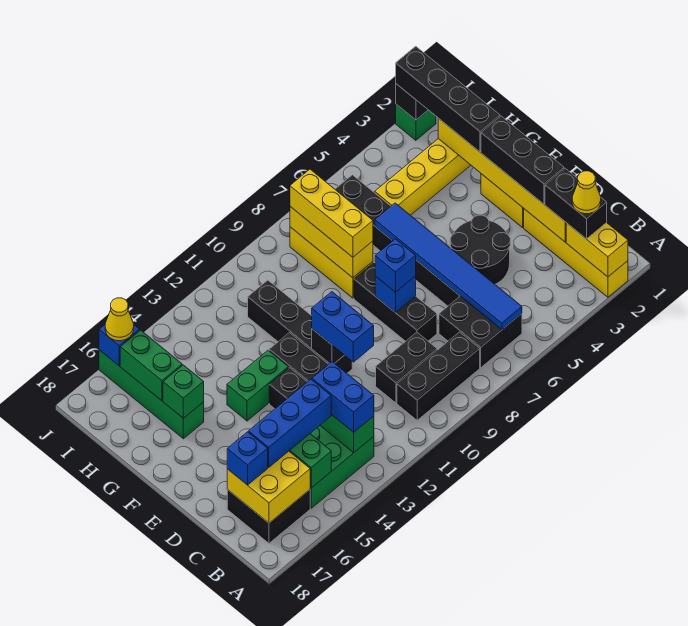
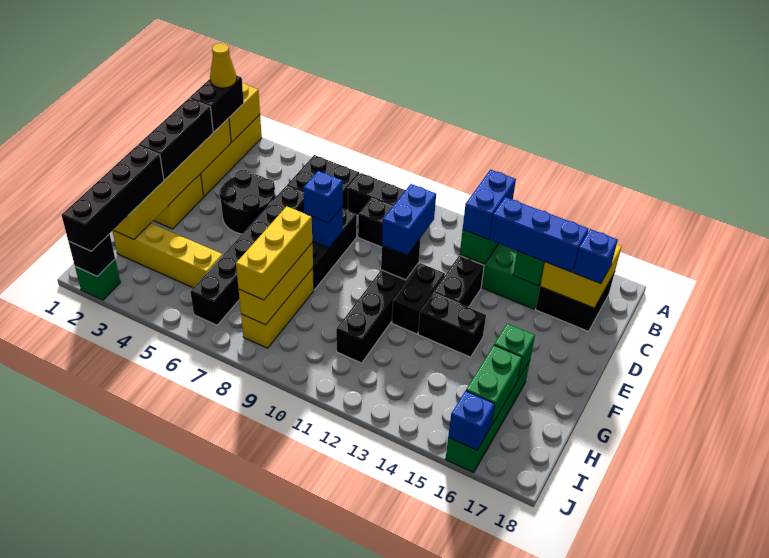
blue 1x6 tile [375,203,522,330] -> none
green 1x2 brick [227,350,288,421] -> black 1x2 brick [418,293,486,357]
yellow 1x1 cone [105,298,134,341] -> none

